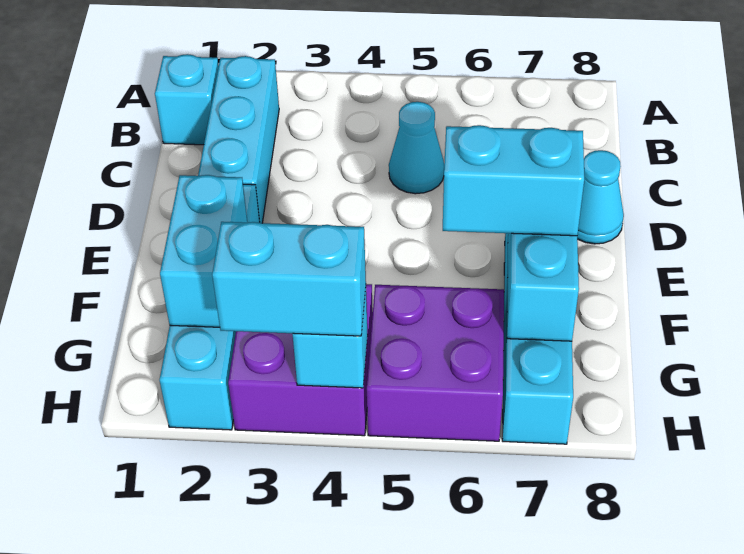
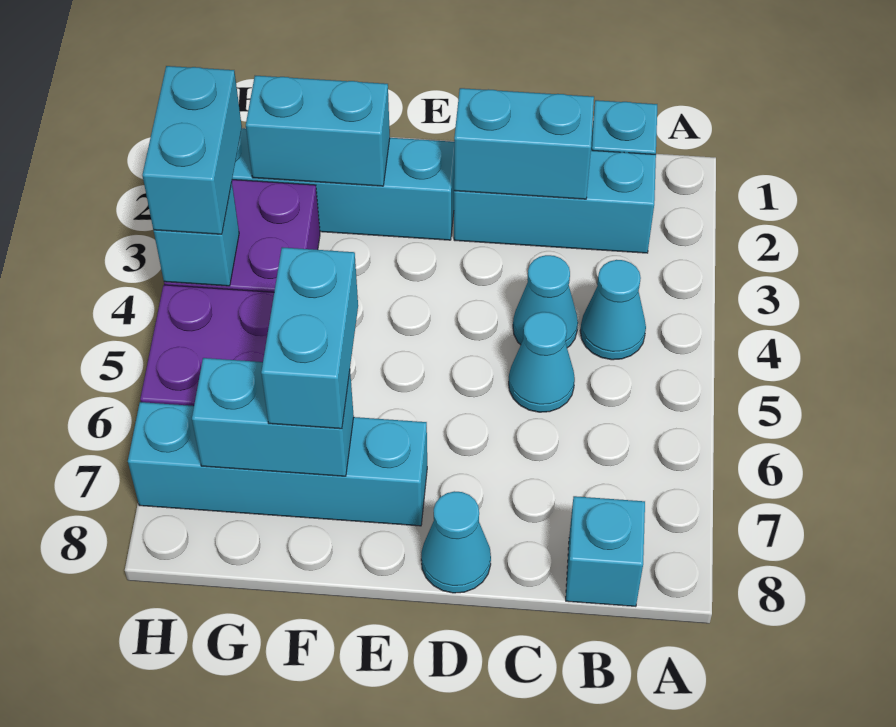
none -> cyan 1x1 cone [580,260,646,360]
none -> cyan 1x1 brick [566,496,645,606]
none -> cyan 1x2 brick [454,88,594,199]
none -> cyan 1x1 cone [513,255,578,348]

